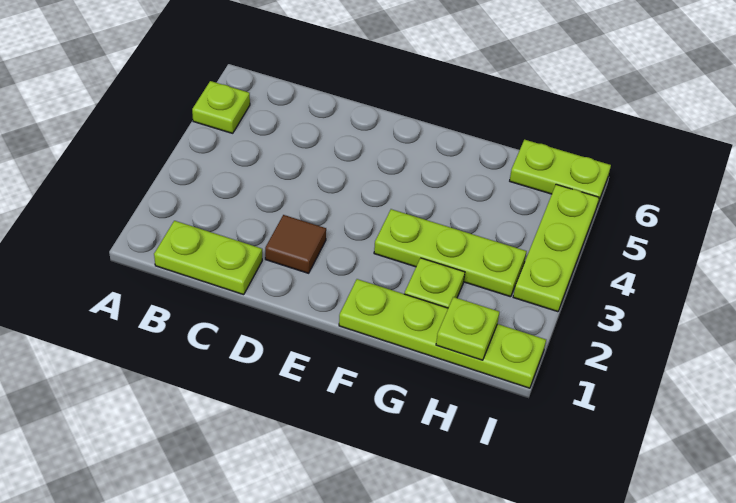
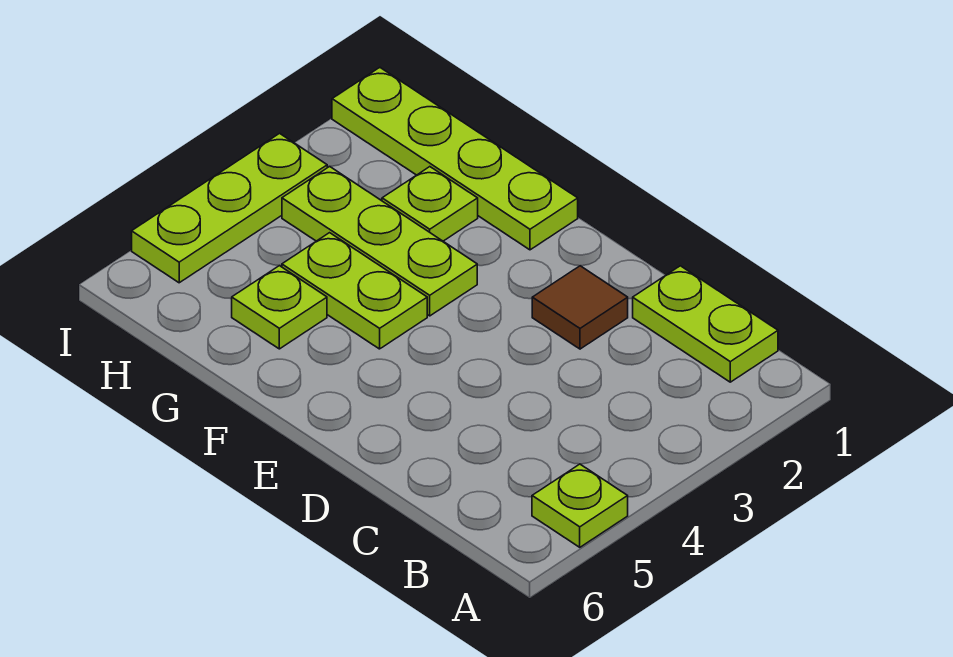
lime 1x1 plate [436,297,499,360] -> lime 1x1 plate moved to [232,266,327,349]
lime 1x2 plate [510,140,611,206] -> lime 1x2 plate moved to [282,233,427,349]

